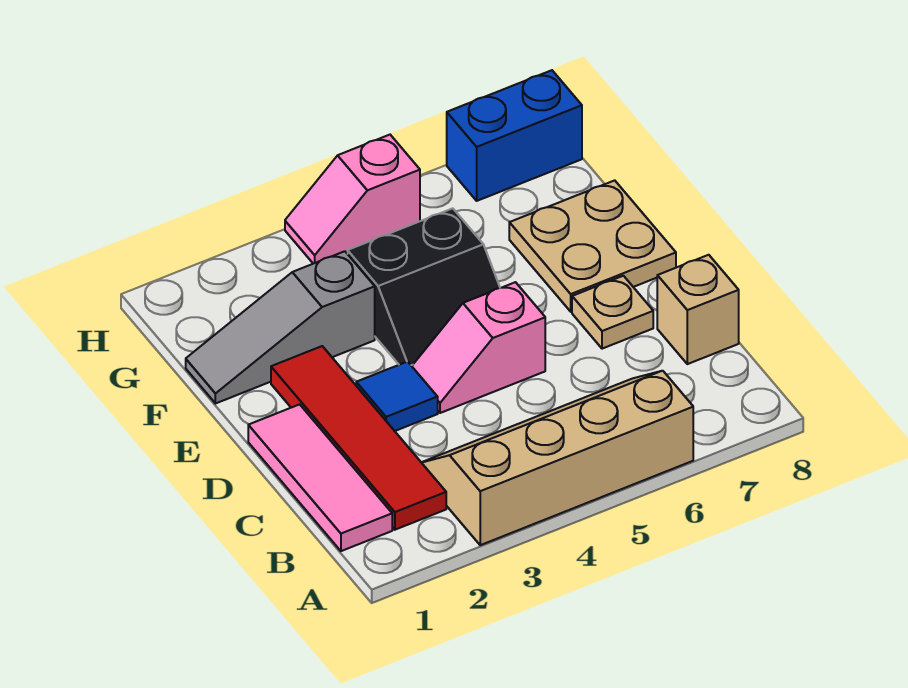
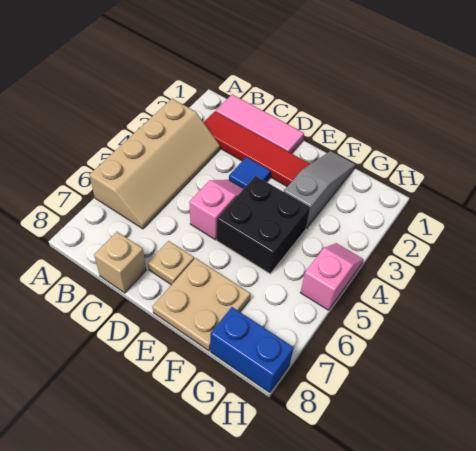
black 2x2 slope [348,208,500,366] -> black 2x2 brick [217,176,310,274]
blue 1x2 brick [447,70,582,201] -> blue 1x2 brick turned to [210,307,294,393]

